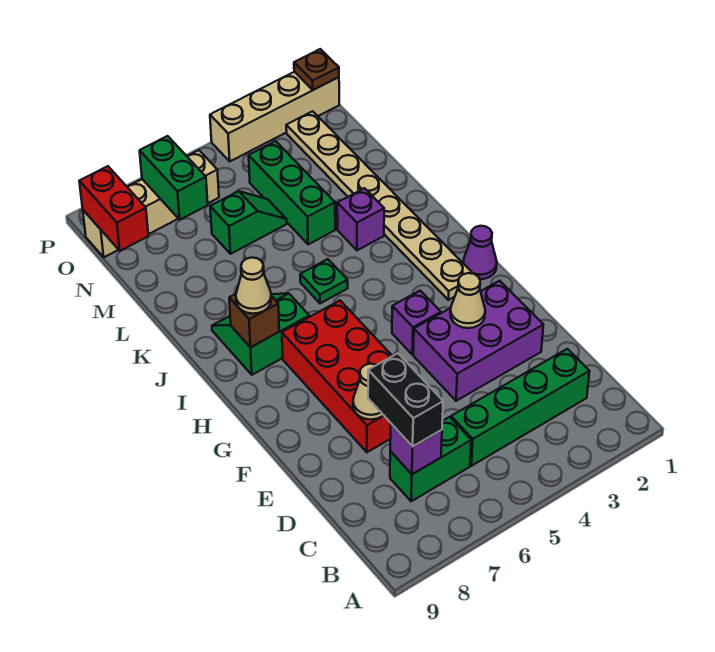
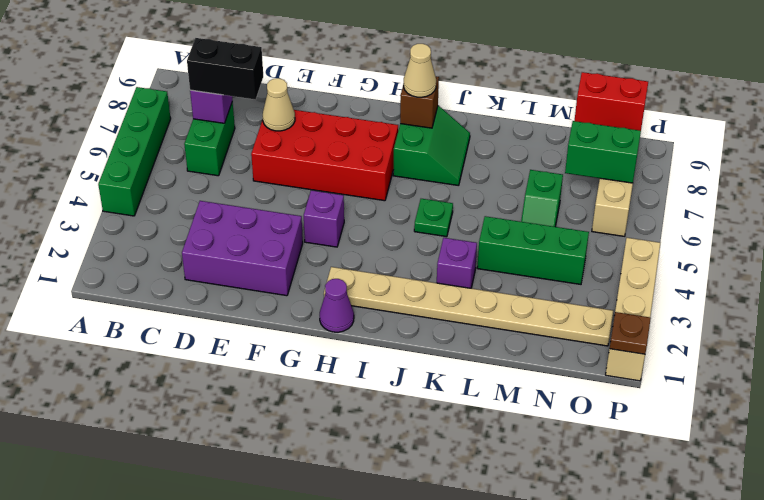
green 1x4 brick [451,349,590,466] -> green 1x4 brick moved to [98,87,171,216]
purple 2x3 brick [413,281,543,401] -> purple 2x3 brick turned to [182,201,303,296]
tan 1x1 cone [450,273,485,328] -> none

